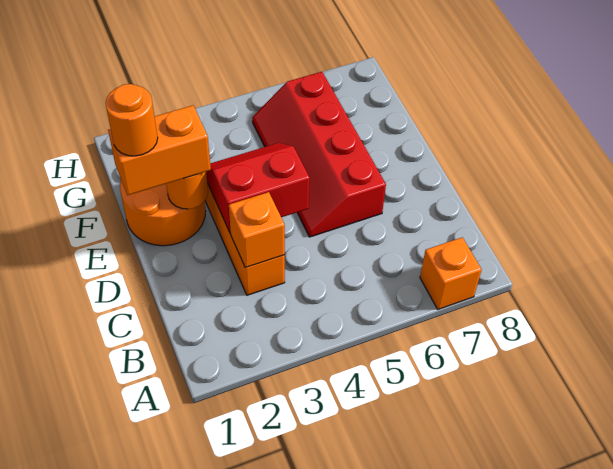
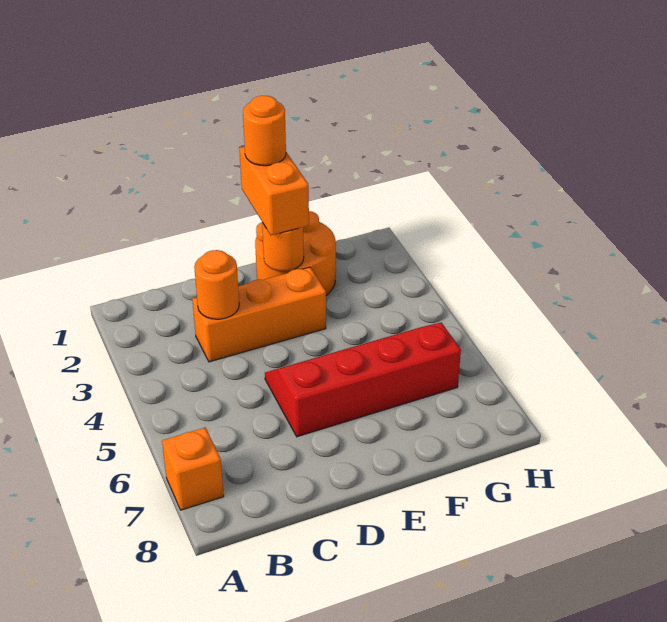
orange 1x1 brick [229,192,285,268] -> orange 1x1 round brick [194,250,239,319]
red 2x2 slope [206,143,310,234] -> none

